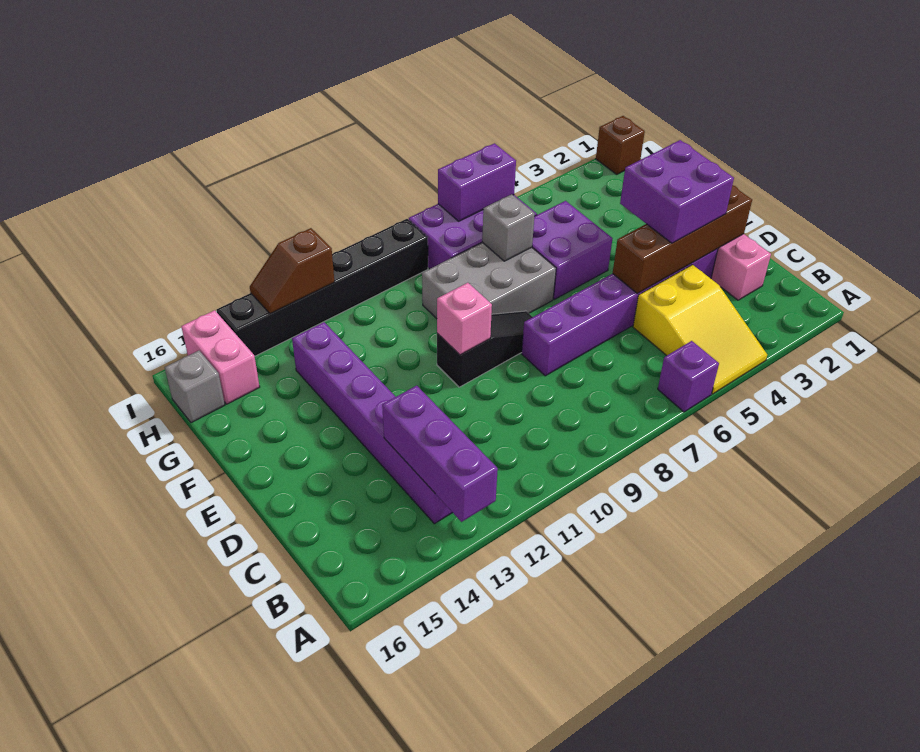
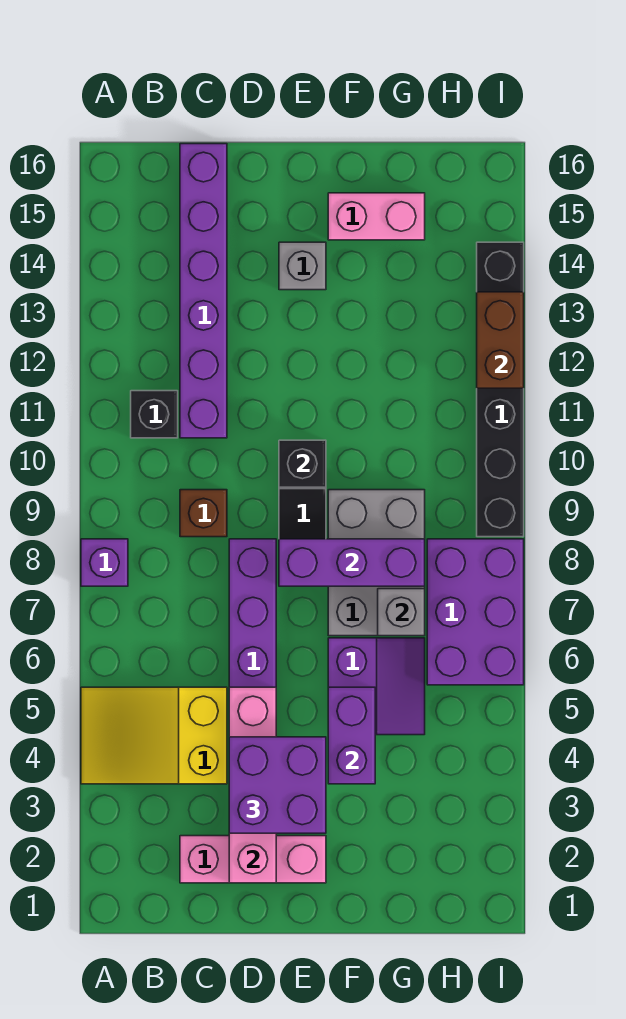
purple 1x1 brick [658,341,719,412] -> purple 1x1 brick moved to [81,539,128,586]
purple 1x3 brick [382,386,498,522] -> purple 1x3 brick moved to [279,539,425,586]
none -> black 1x1 brick [131,391,178,438]
purple 1x6 brick [292,322,453,524] -> purple 1x6 brick turned to [180,144,227,438]
brown 1x4 brick [613,185,752,294] -> pink 1x4 brick [229,687,276,883]
pink 1x1 brick [437,283,492,355] -> black 1x1 brick [279,440,326,487]
purple 2x2 brick [532,201,613,299] -> purple 2x2 slope [328,638,425,735]
pink 1x2 brick [181,310,260,404] -> pink 1x2 brick moved to [328,193,425,240]
grey 1x1 brick [165,351,225,423] -> grey 1x1 brick moved to [279,242,326,290]
brown 1x1 brick [596,116,645,174] -> brown 1x1 brick moved to [180,490,227,537]
purple 1x2 brick [438,143,516,221] -> purple 1x2 brick moved to [328,687,375,784]
brown 1x2 slope [250,228,334,313] -> brown 1x2 brick [477,292,524,388]

